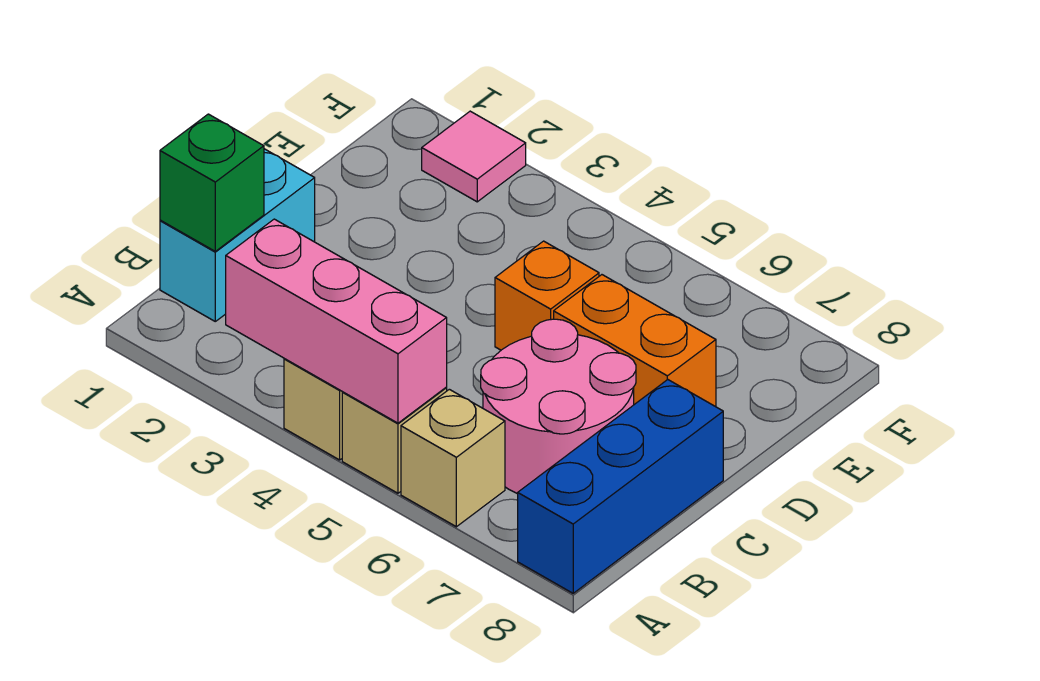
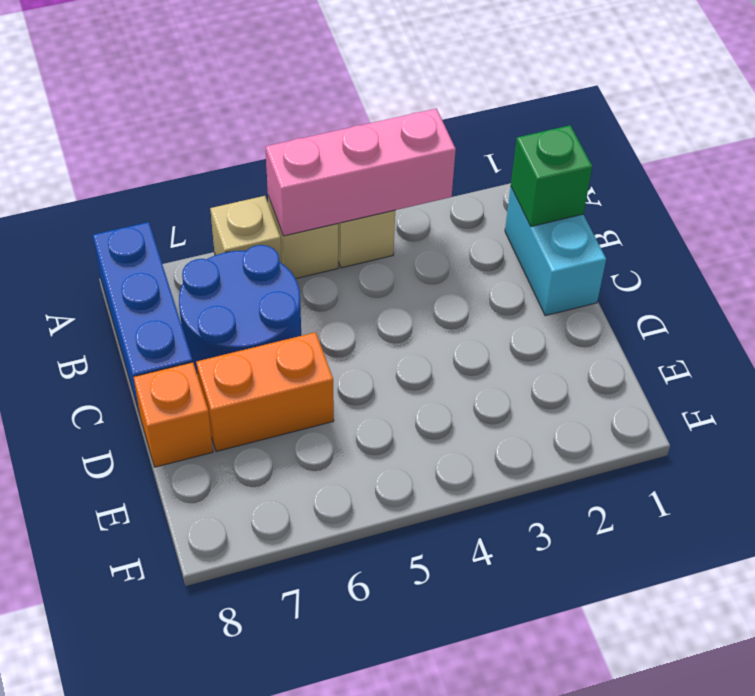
pink 2x2 round brick [481,319,636,494] -> blue 2x2 round brick [179,245,301,372]
orange 1x1 brick [495,241,599,350] -> orange 1x1 brick moved to [133,362,213,467]
pink 1x1 tile [422,111,526,202] -> none

